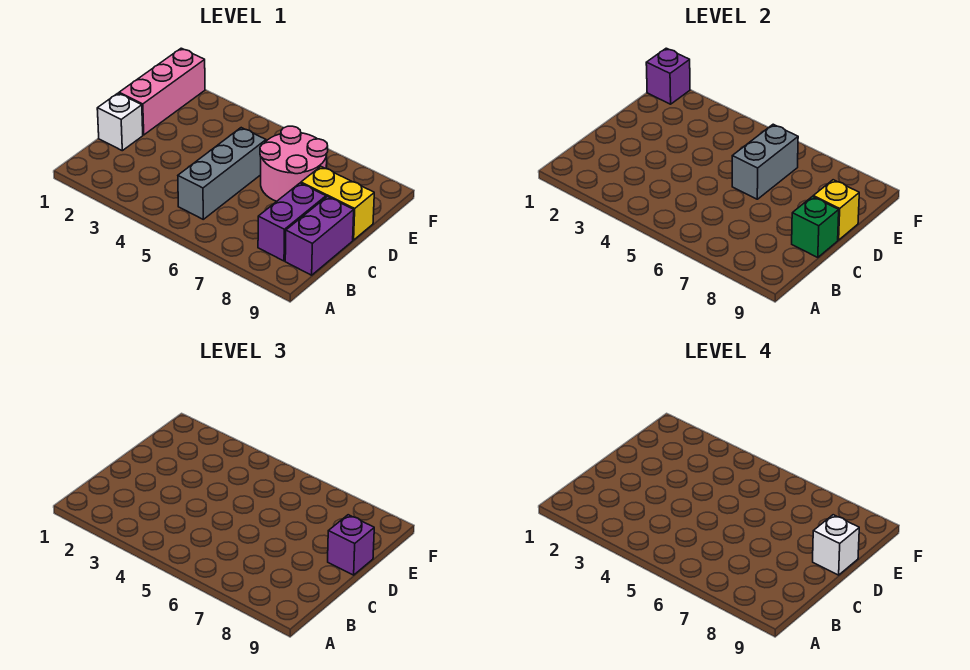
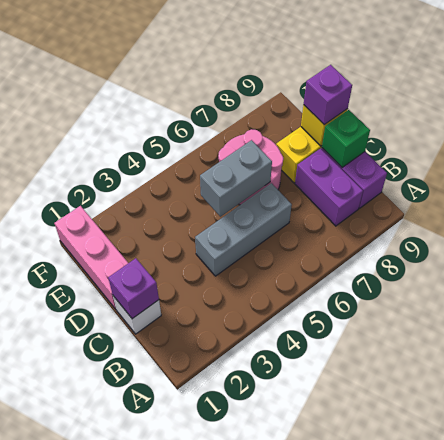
grey 1x3 brick [178,128,266,219] -> grey 1x3 brick turned to [195,183,292,276]
grey 1x2 brick [732,124,798,199] -> grey 1x2 brick turned to [200,140,272,217]
white 1x1 brick [813,515,859,575] -> none
purple 1x1 brick [646,48,690,104] -> purple 1x1 brick moved to [108,258,159,319]

